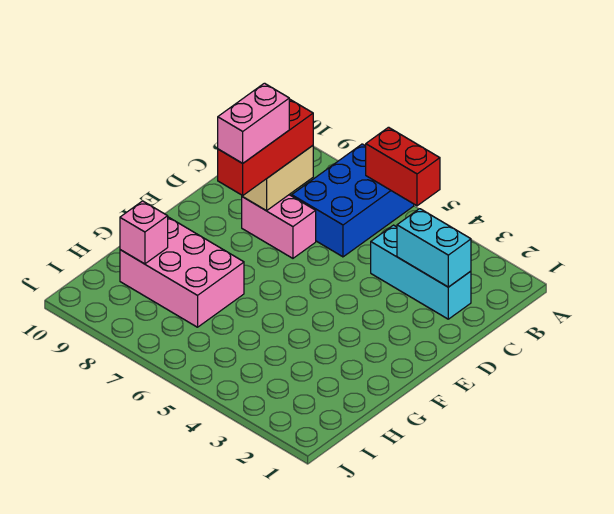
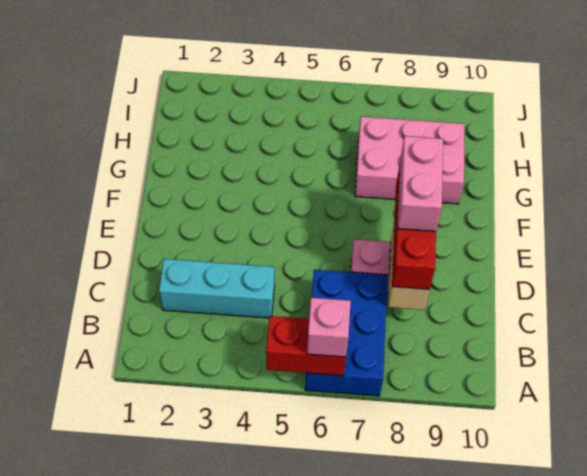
cyan 1x2 brick [397,209,471,287] -> none
pink 1x1 brick [120,201,168,264] -> pink 1x1 brick moved to [307,298,351,357]

